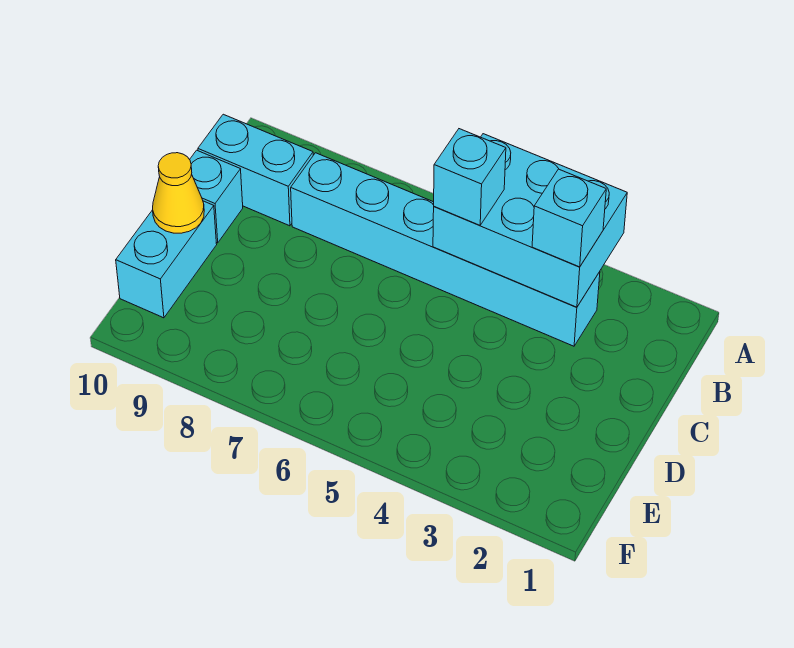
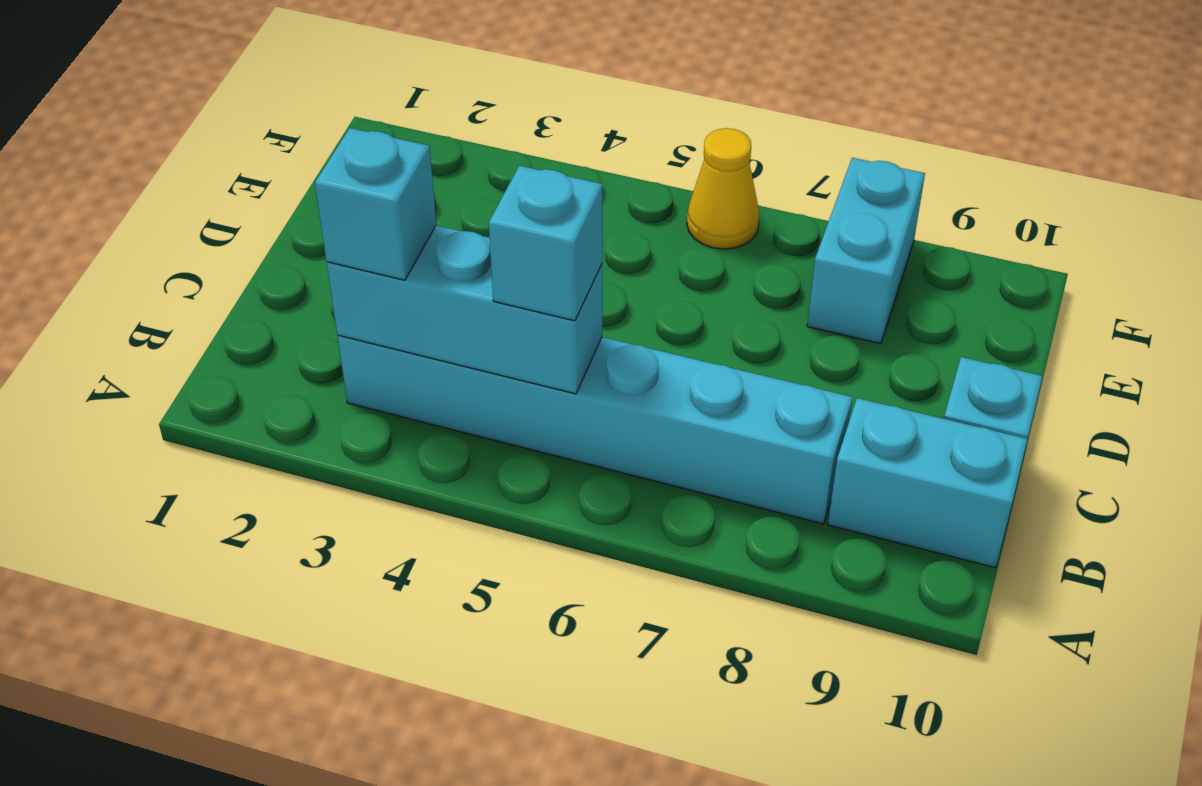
cyan 2x3 brick [433,134,627,307] -> cyan 1x3 brick [327,225,602,394]
cyan 1x2 brick [116,201,217,318] -> cyan 1x2 brick moved to [807,158,925,344]
yellow 1x1 cone [153,153,204,233] -> yellow 1x1 cone moved to [687,128,759,249]

